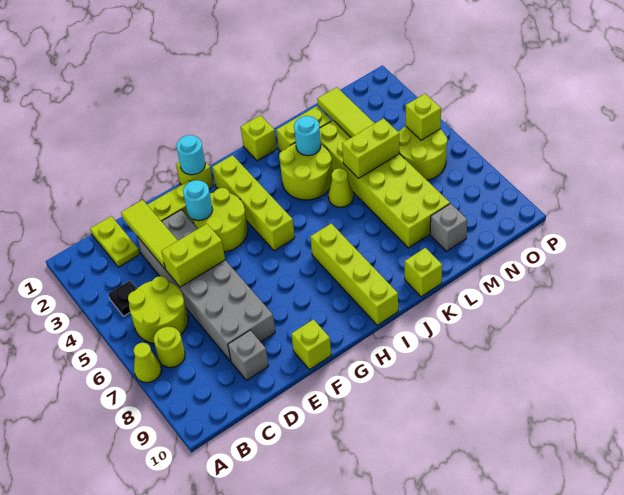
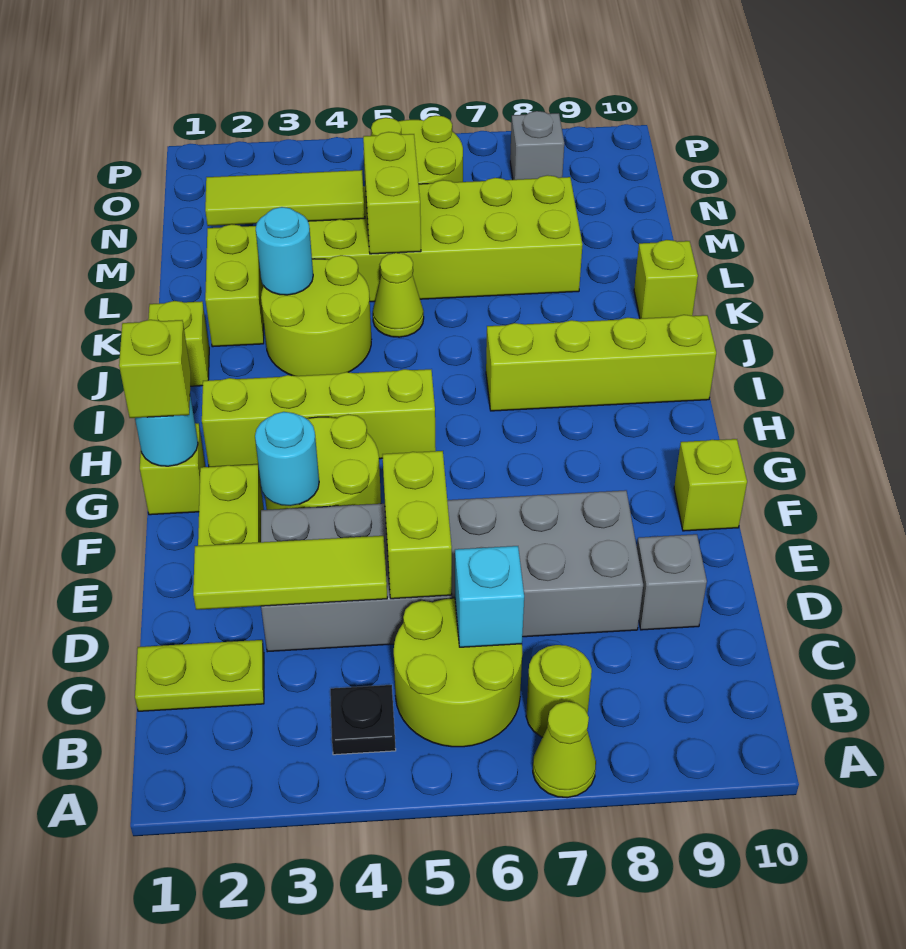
none -> cyan 1x1 brick [455,546,524,647]
grey 1x1 brick [430,203,467,251] -> grey 1x1 brick moved to [510,111,564,180]
lime 1x1 brick [406,94,441,140] -> lime 1x1 brick moved to [119,320,191,418]

